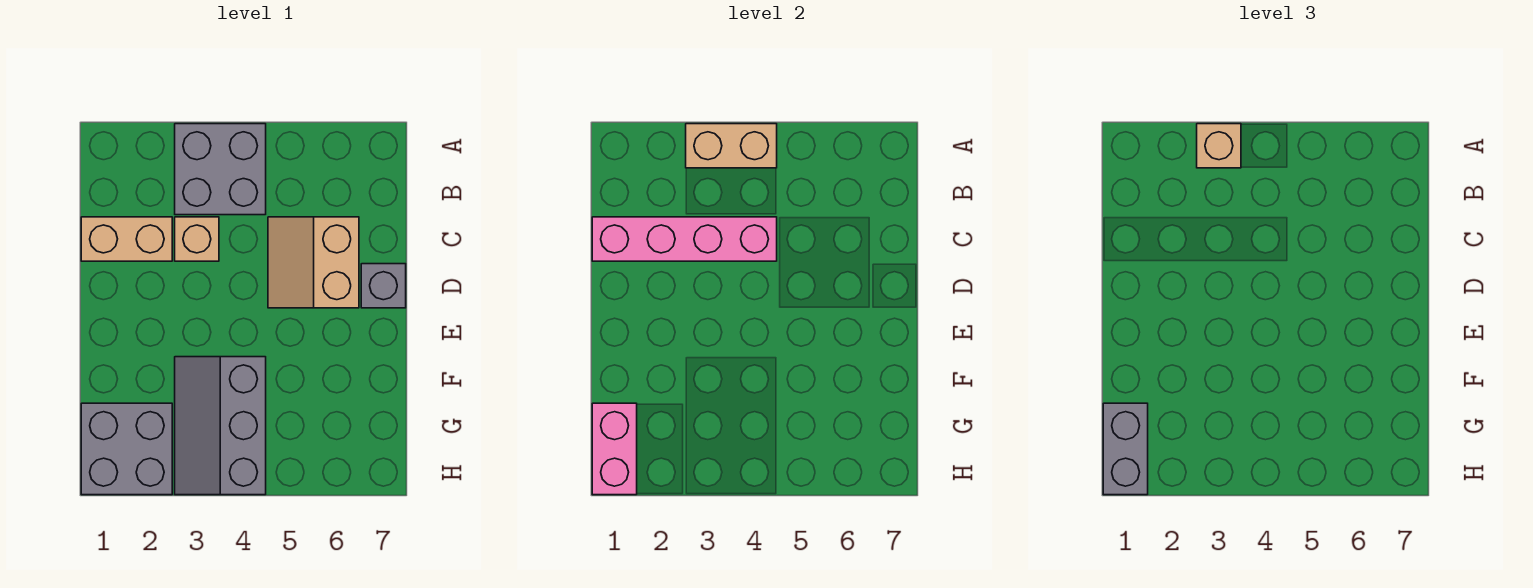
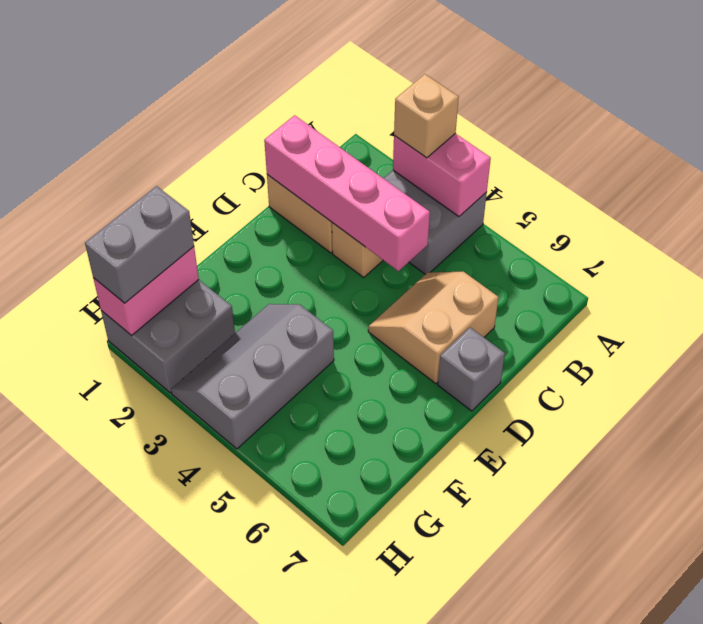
tan 1x2 brick [686,124,777,168] -> pink 1x2 brick [393,133,491,216]

